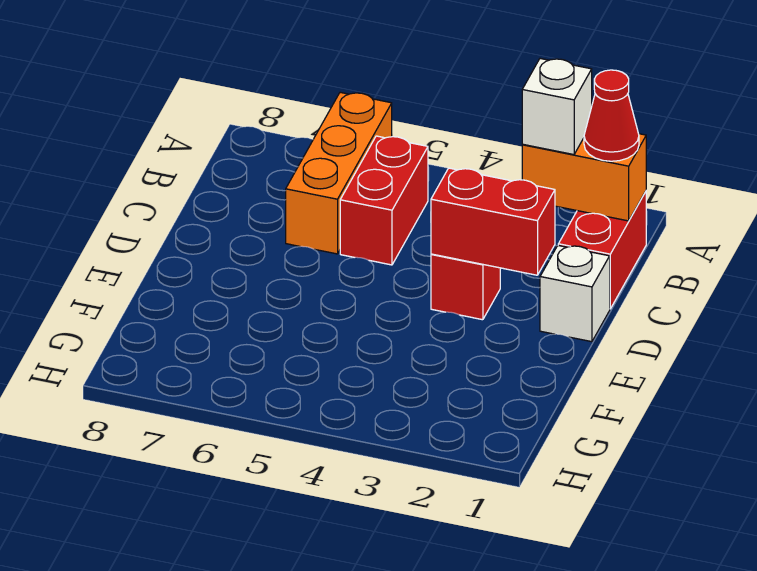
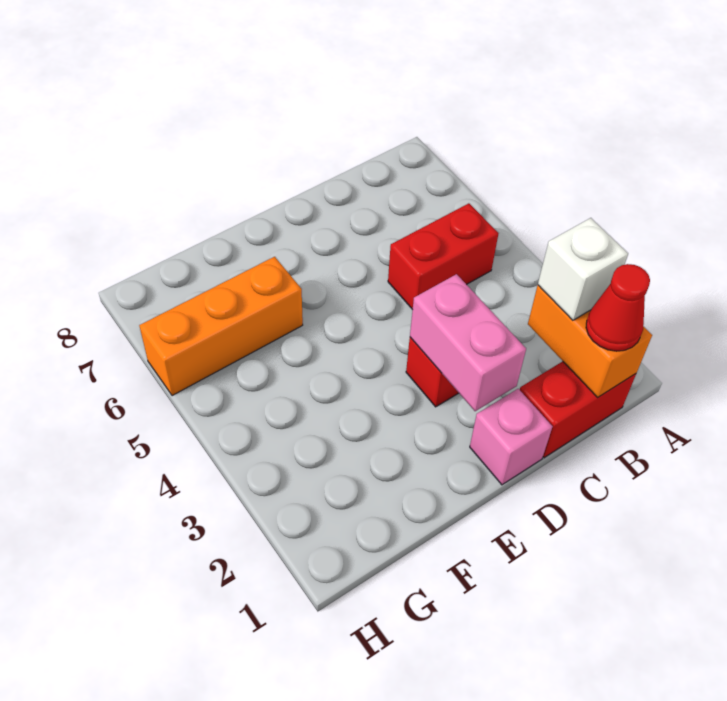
orange 1x3 brick [286,92,392,254] -> orange 1x3 brick moved to [139,257,303,396]
white 1x1 brick [540,246,610,342] -> pink 1x1 brick [470,389,553,485]
red 1x2 brick [431,168,555,275] -> pink 1x2 brick [410,274,526,411]

